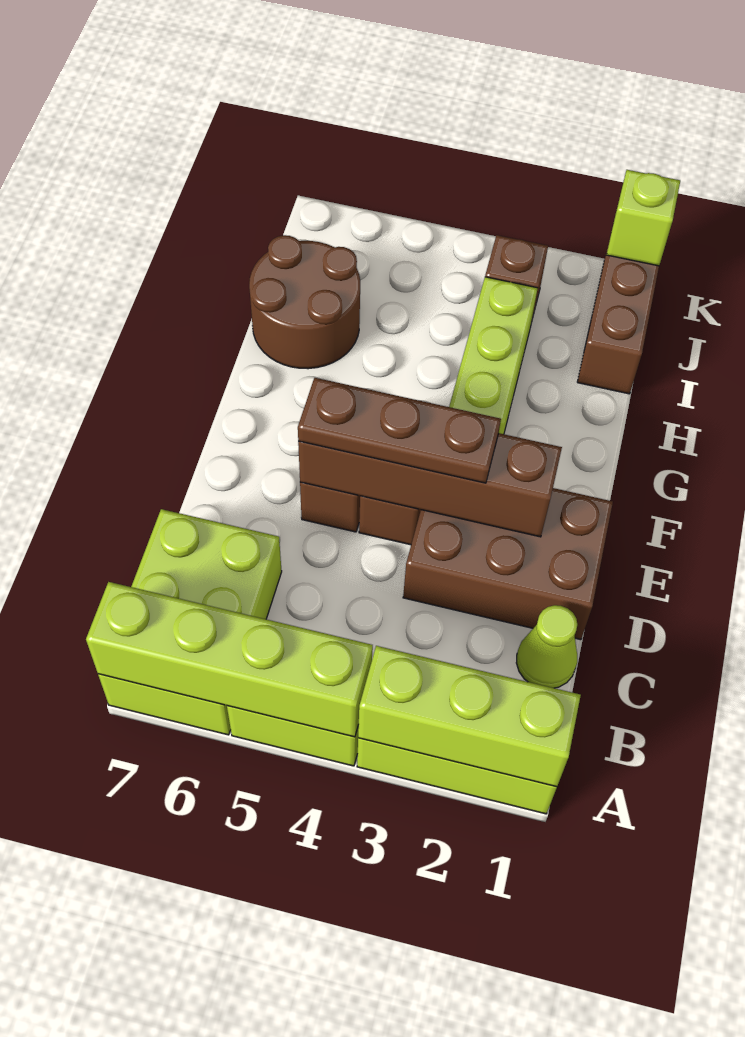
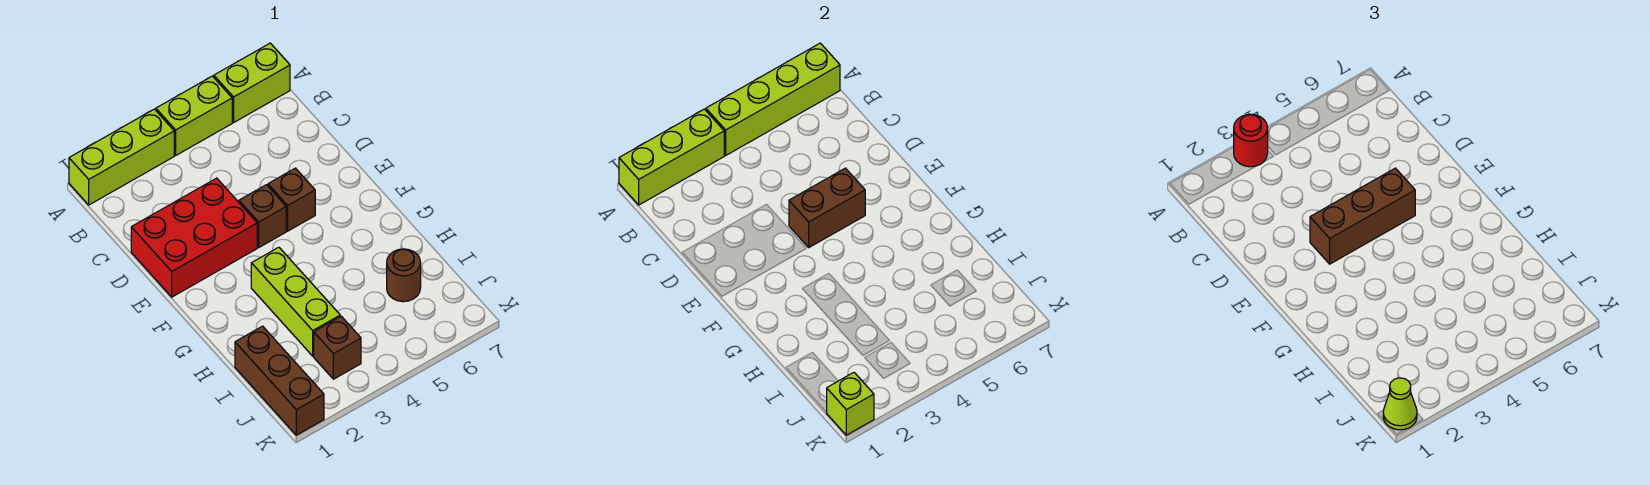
none -> red 1x1 round brick [1234,114,1268,167]
lime 2x3 brick [98,509,282,735] -> lime 1x2 brick [214,43,290,122]
lime 1x1 cone [516,605,577,688] -> lime 1x1 cone moved to [1383,378,1417,430]
brown 2x3 brick [403,488,613,640] -> red 2x3 brick [131,178,257,297]
brown 1x4 brick [298,433,562,537] -> brown 1x2 brick [789,168,865,247]
brown 1x3 plate [298,378,501,483] -> brown 1x3 brick [1310,168,1415,264]
brown 2x2 round brick [249,235,360,369] -> brown 1x1 round brick [387,249,421,302]

